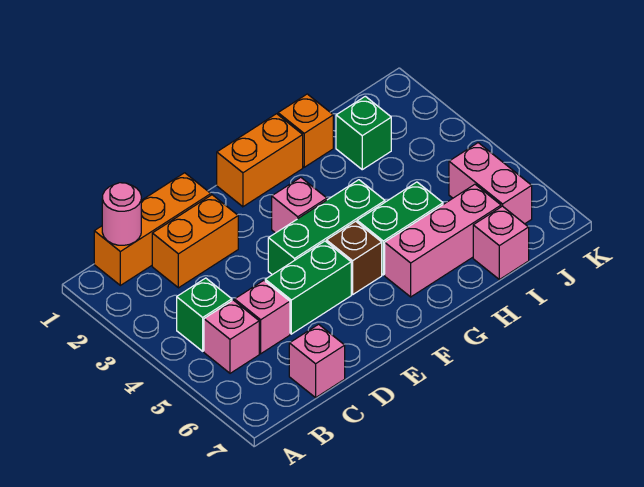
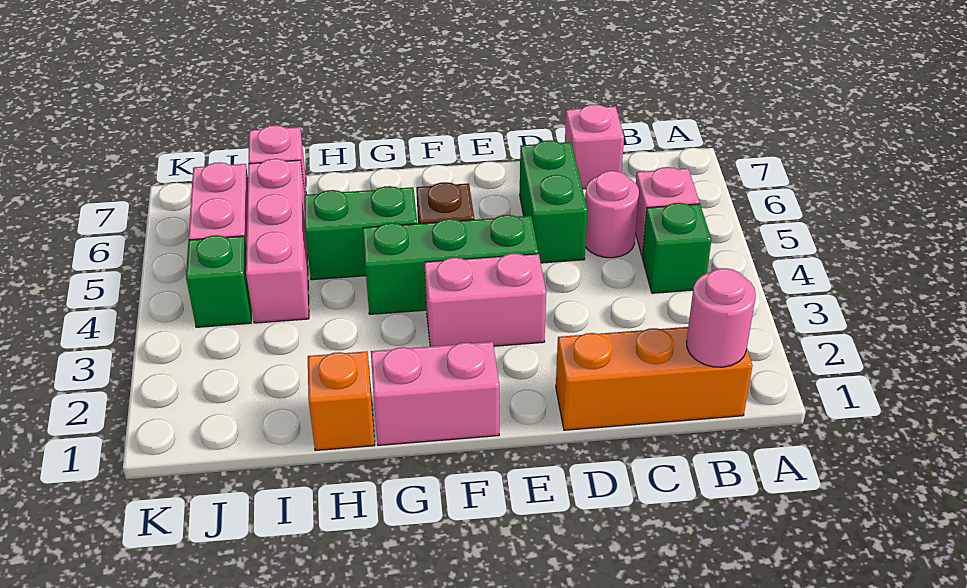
orange 1x2 brick [152,195,238,288] -> none
pink 1x1 brick [235,280,290,354] -> pink 1x1 round brick [585,171,639,258]
green 1x2 brick [265,241,351,334] -> green 1x2 brick turned to [520,140,587,263]
orange 1x2 brick [217,114,303,207] -> pink 1x2 brick [371,342,499,445]
pink 1x1 brick [272,177,327,233] -> pink 1x2 brick [424,253,546,346]
pink 1x3 brick [385,184,501,297] -> pink 1x3 brick turned to [246,159,309,323]
green 1x1 brick [336,96,391,170] -> green 1x1 brick moved to [186,235,252,327]

